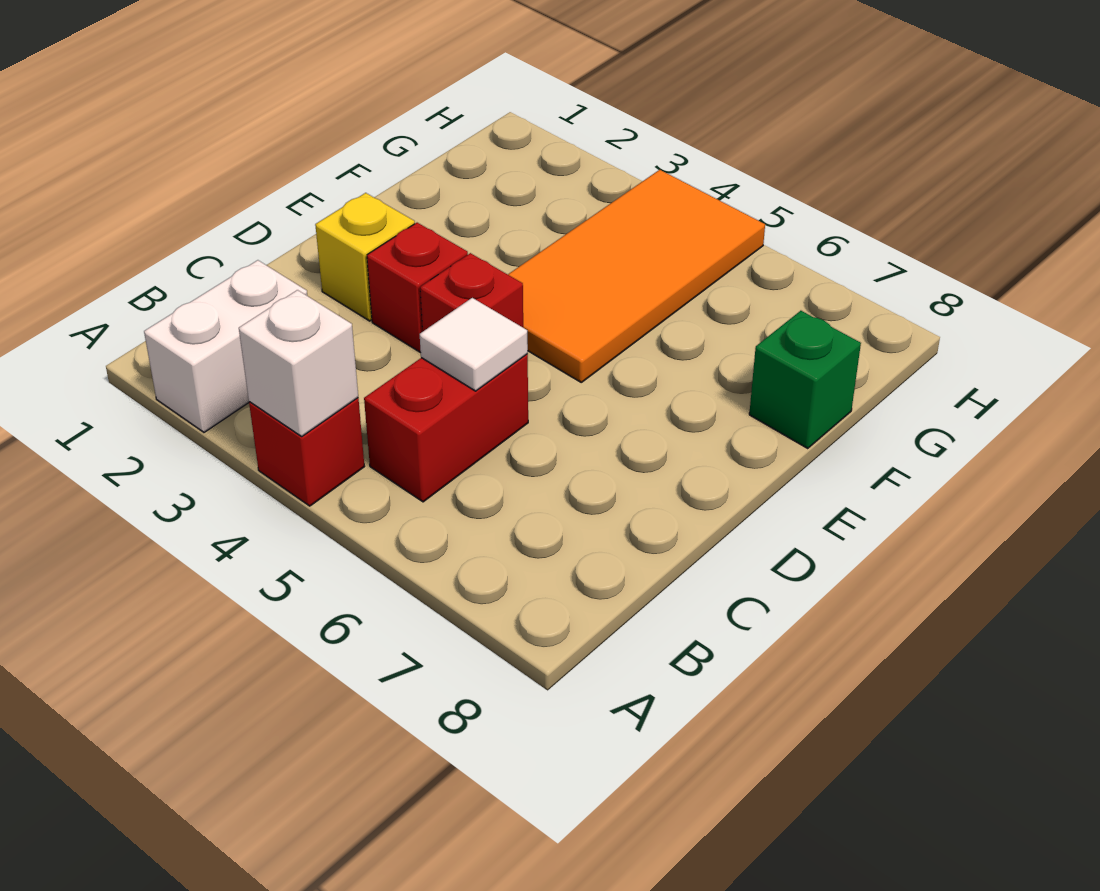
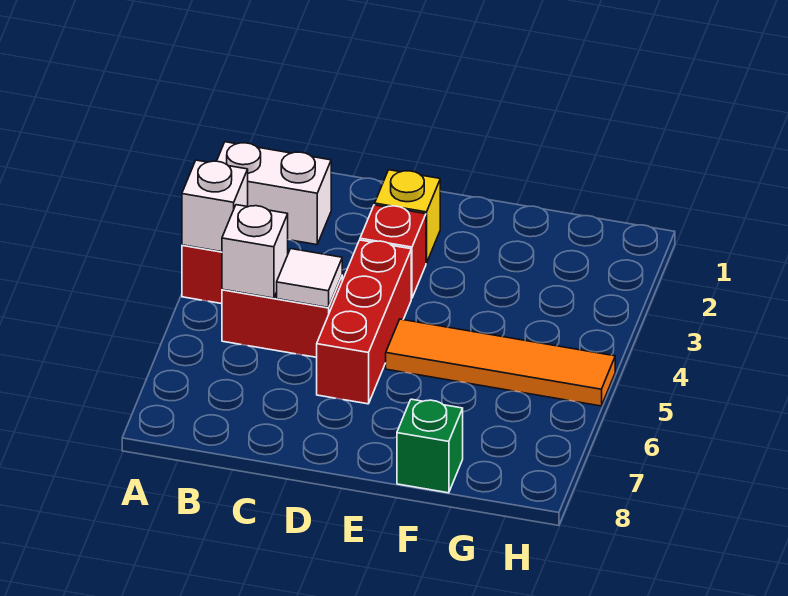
none -> white 1x1 brick [222,205,288,298]
red 1x1 brick [420,253,523,331] -> red 1x3 brick [317,240,411,404]
orange 2x4 tile [508,170,765,382] -> orange 1x4 tile [386,319,615,406]

